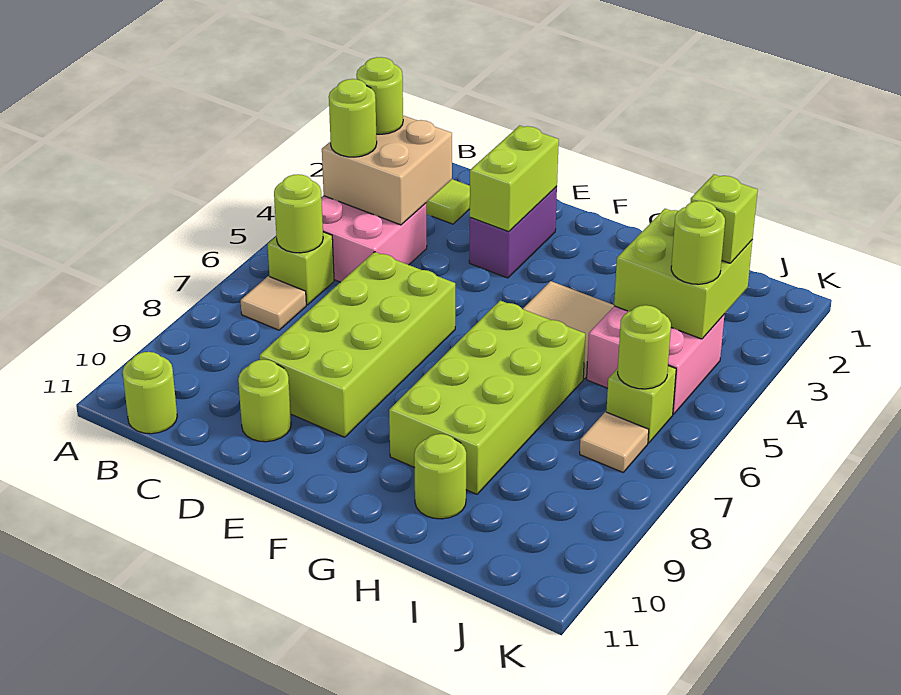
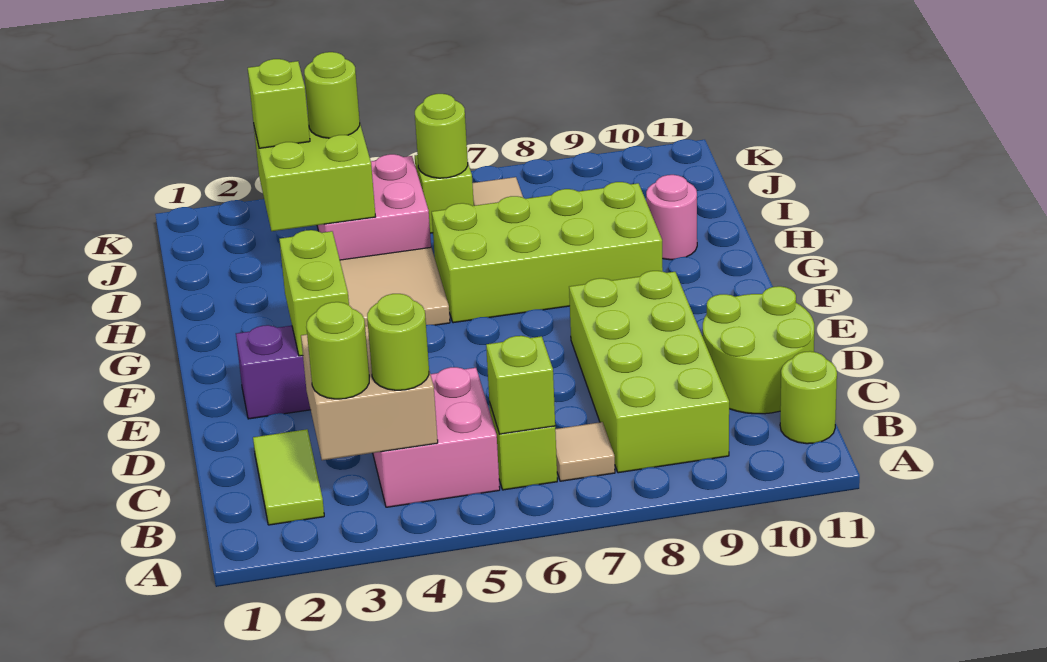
lime 1x1 round brick [274,174,323,253] -> lime 1x1 brick [486,336,555,434]
lime 2x4 brick [260,252,455,437] -> lime 2x4 brick turned to [569,271,729,473]
lime 1x1 round brick [238,360,291,442] -> lime 2x2 round brick [703,286,814,414]
lime 1x2 brick [470,125,559,232] -> lime 1x2 brick turned to [279,230,349,356]
lime 1x1 round brick [414,434,466,519] -> pink 1x1 round brick [646,175,697,260]

